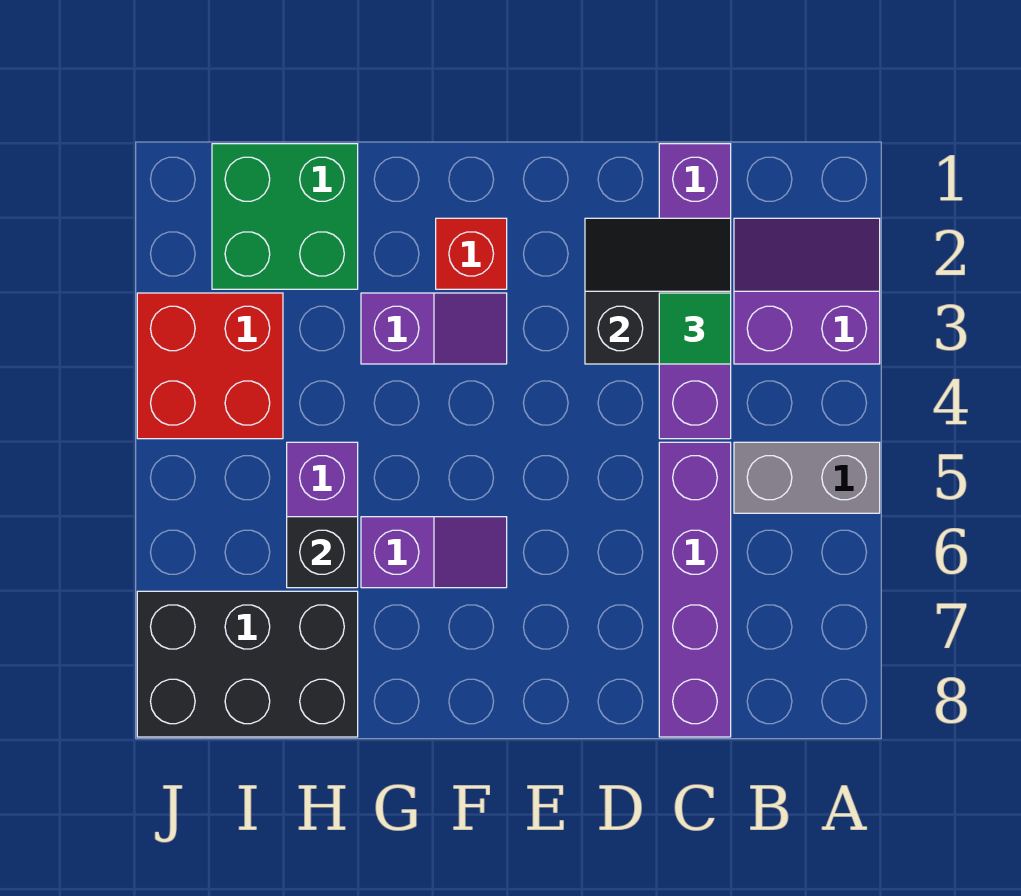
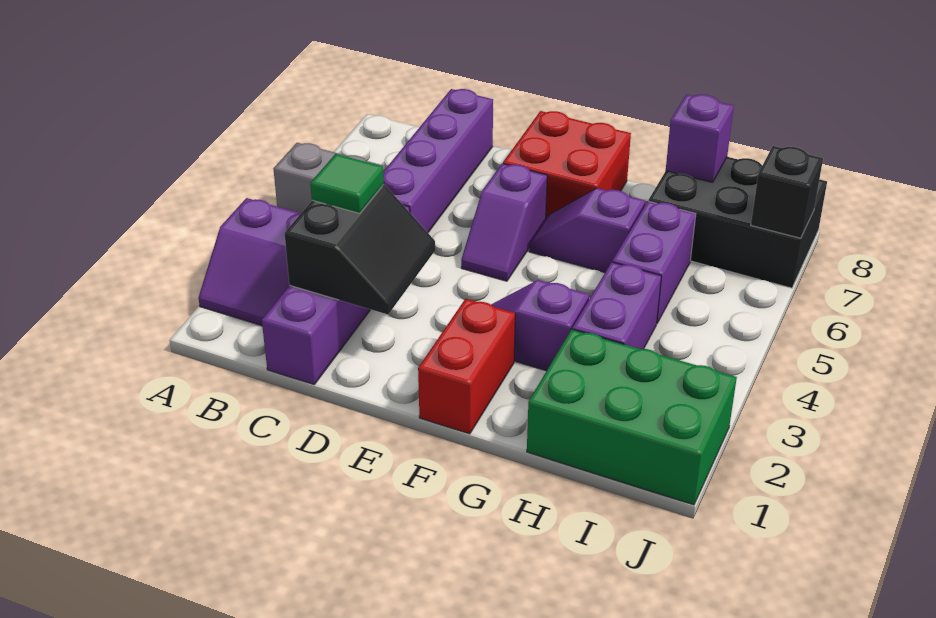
black 2x2 slope [585,218,731,364] -> black 2x2 slope turned to [285,184,435,314]
none -> purple 1x2 slope [461,164,547,281]
red 1x1 brick [436,218,507,289] -> red 1x2 brick [418,299,515,434]
green 2x2 brick [212,144,358,289] -> green 2x3 brick [527,329,737,505]
none -> purple 1x2 brick [572,262,661,349]
black 1x1 brick [287,517,358,588] -> black 1x1 brick moved to [751,146,823,238]
none -> purple 1x1 brick [666,94,734,182]
red 2x2 brick [137,293,283,439] -> red 2x2 brick moved to [503,111,631,218]

